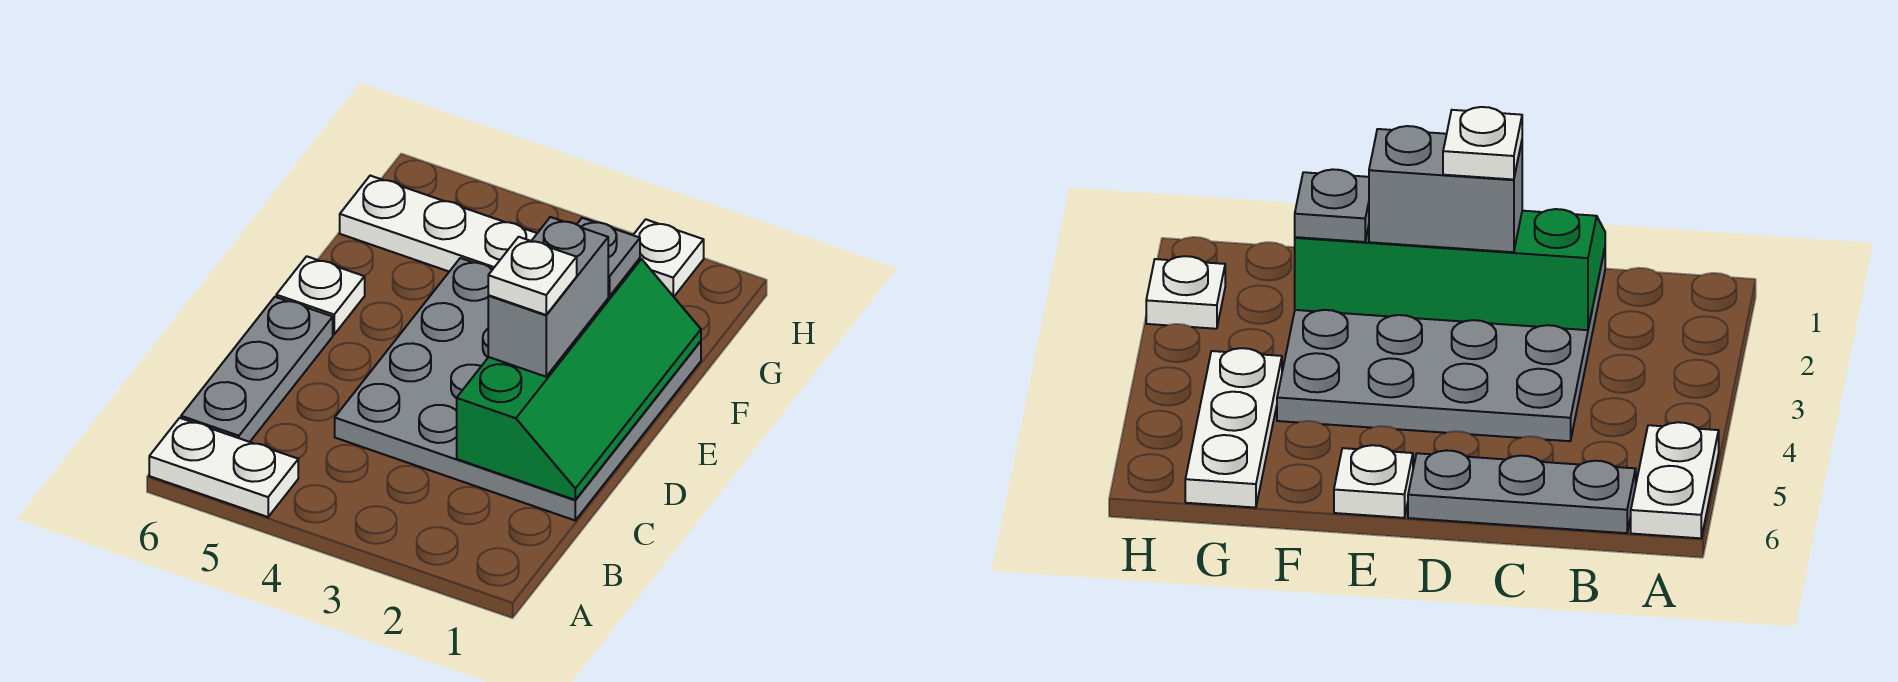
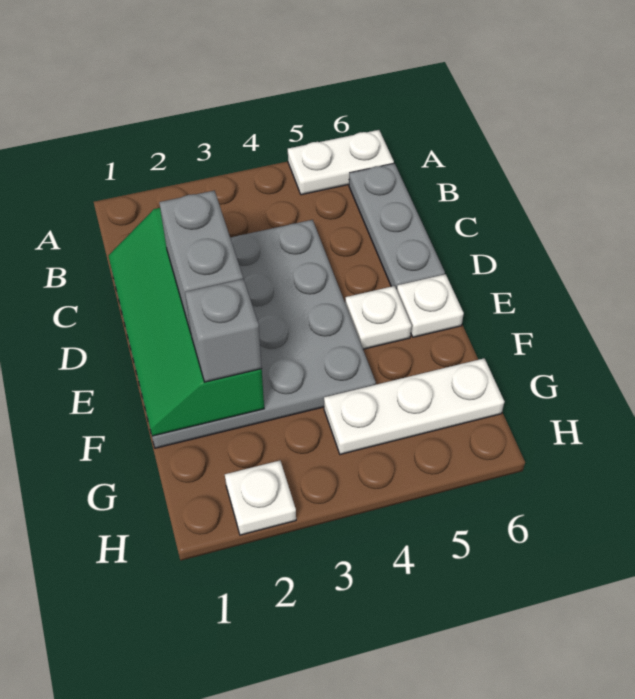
white 1x1 plate [488,237,577,315] -> white 1x1 plate moved to [345,286,412,349]
grey 1x1 plate [577,218,640,296] -> grey 1x1 brick [185,279,262,382]

